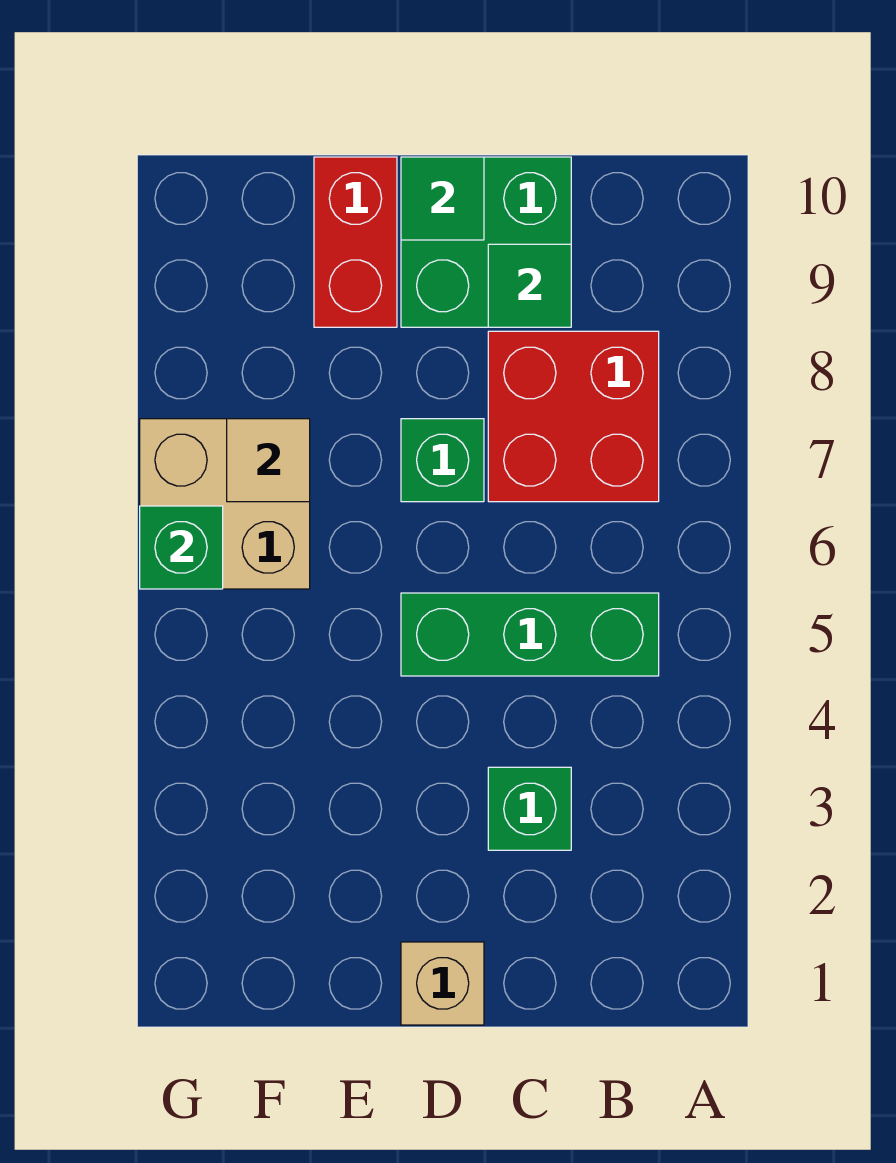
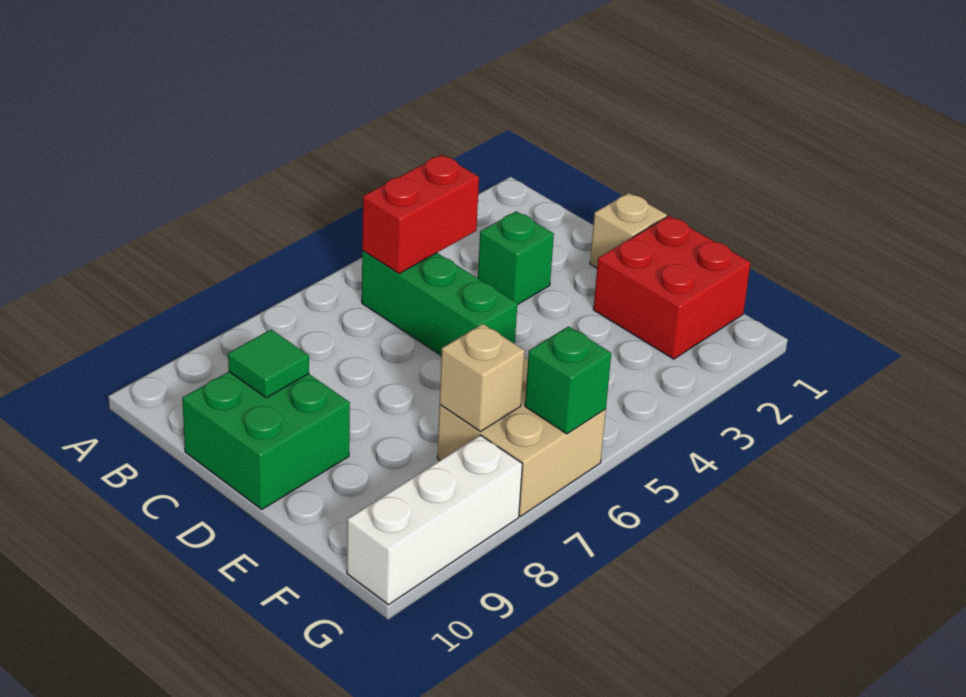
red 2x2 brick [488,331,659,502] -> red 2x2 brick moved to [593,216,750,359]
green 1x1 brick [401,419,484,502] -> none
green 1x1 tile [401,157,484,240] -> none
red 1x2 brick [314,157,397,327] -> red 1x2 brick moved to [362,155,479,274]
tan 1x1 tile [227,419,310,502] -> tan 1x1 brick [440,324,525,432]
none -> white 1x3 brick [347,435,522,605]

